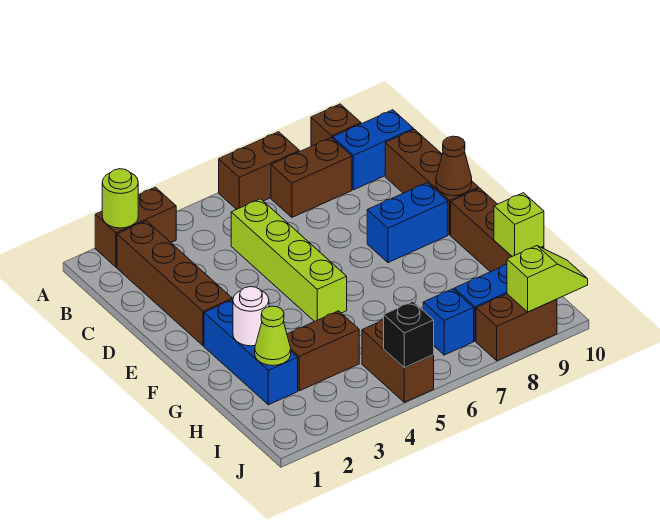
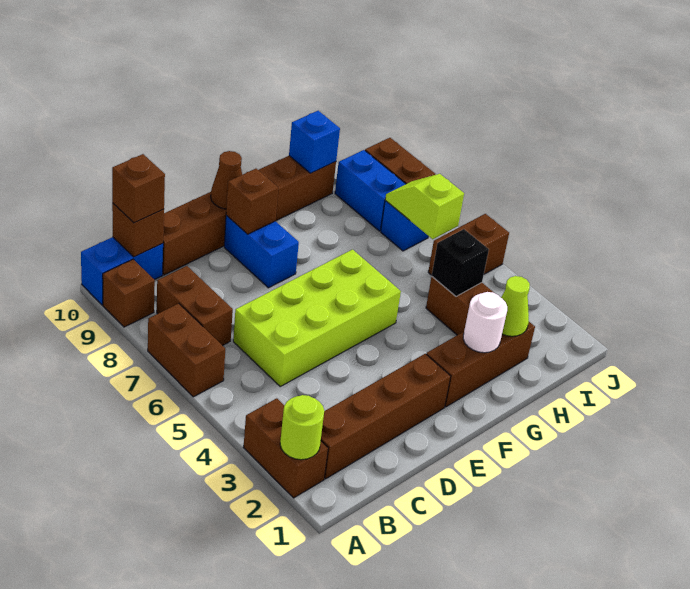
blue 1x2 brick [333,110,414,190] -> blue 1x2 brick turned to [81,237,163,305]
none -> brown 1x1 brick [112,203,164,257]
none -> brown 1x1 brick [112,154,165,223]
lime 1x4 brick [231,199,347,322] -> lime 2x4 brick [233,250,401,386]
none -> brown 1x1 brick [226,169,278,234]
blue 1x3 brick [204,300,298,405] -> brown 1x3 brick [426,322,535,407]
lime 1x1 brick [494,193,544,256] -> blue 1x1 brick [289,111,340,173]
black 1x1 brick [384,301,434,367] -> black 1x1 brick moved to [432,229,489,296]
lime 1x2 slope [507,246,588,312] -> lime 1x2 slope moved to [385,174,464,239]

